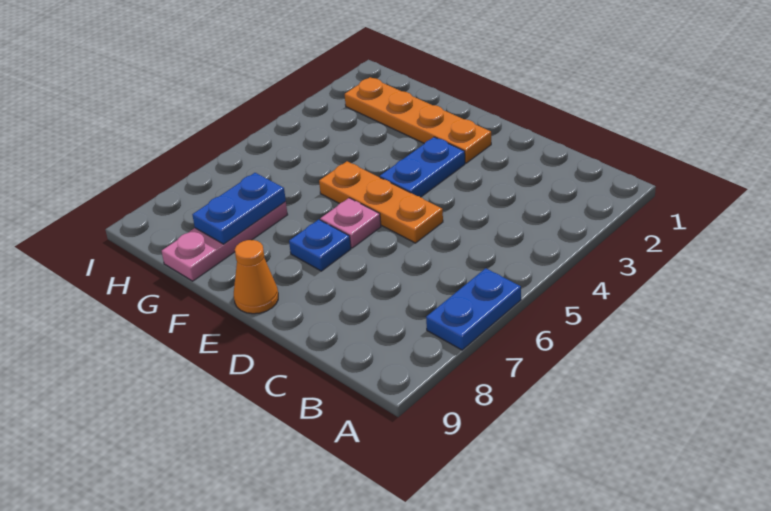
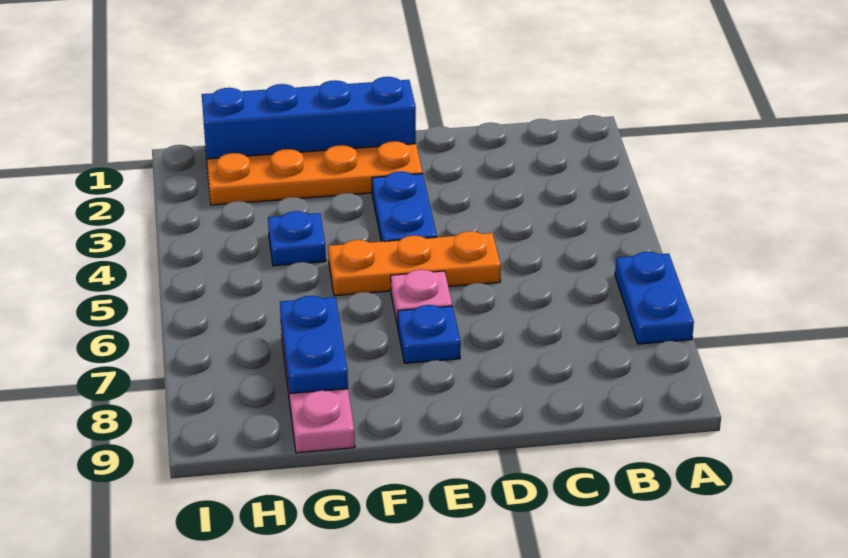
none -> blue 1x4 brick [202,77,416,159]
orange 1x1 cone [234,240,278,314] -> none
none -> blue 1x1 plate [268,211,326,266]

